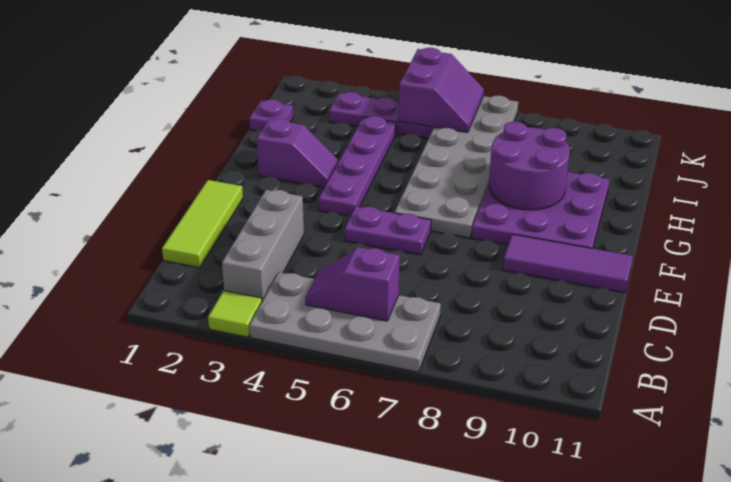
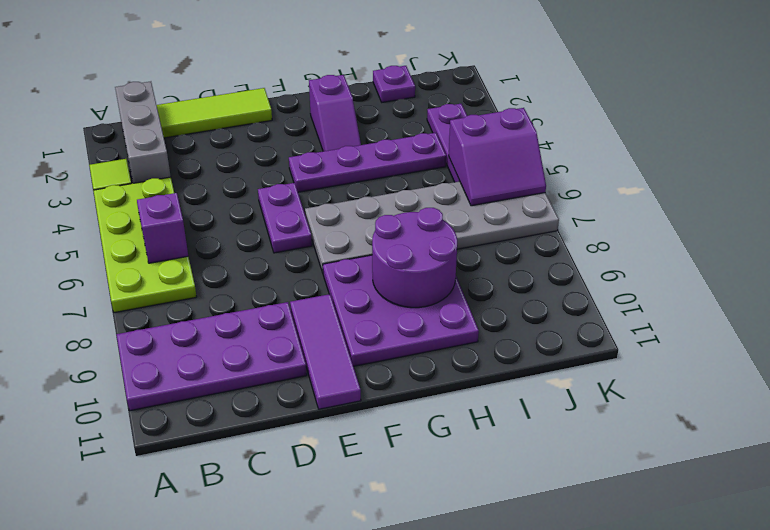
grey 2x4 plate [249,272,441,372] -> lime 2x4 plate [93,177,197,313]
none -> purple 2x4 plate [116,302,307,411]
grey 1x3 brick [222,190,304,301] -> grey 1x3 brick turned to [115,82,171,183]

